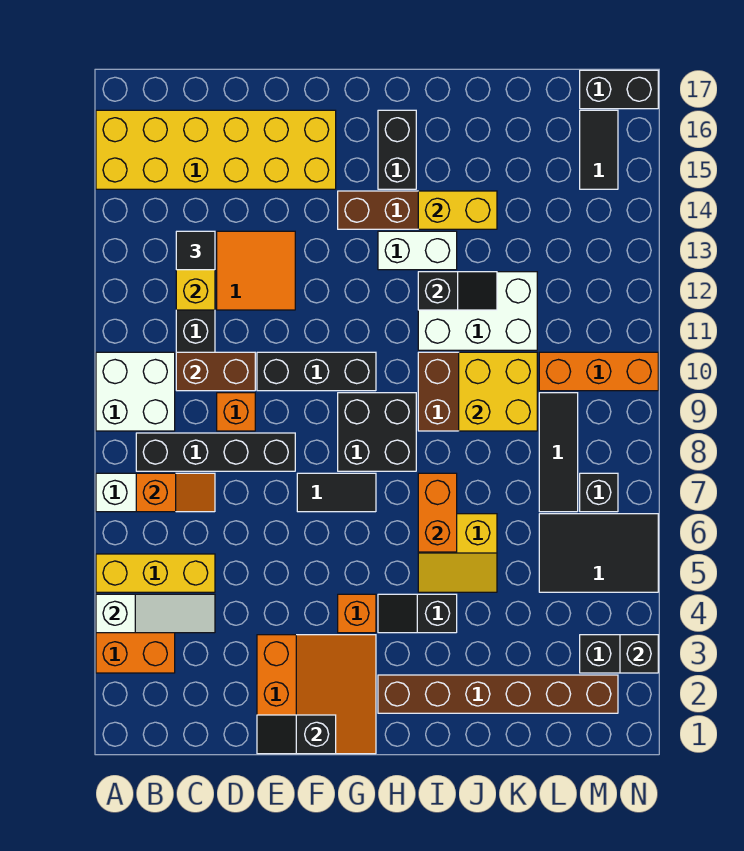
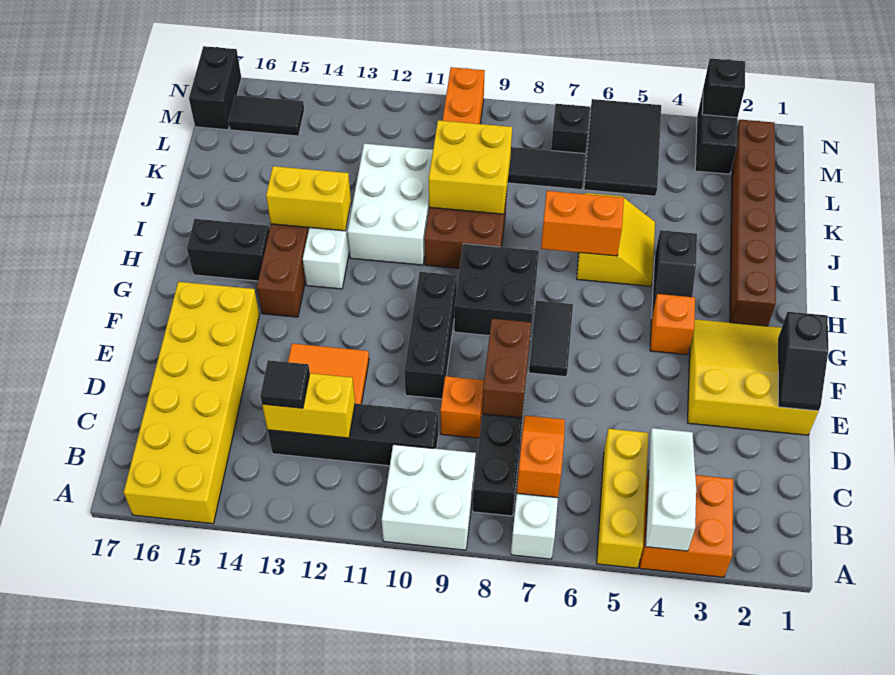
brown 1x2 brick [176,352,255,391] -> brown 1x2 brick moved to [482,319,531,418]
orange 3x3 slope [257,635,376,754] -> yellow 3x3 slope [688,319,818,435]
black 1x2 slope [418,272,497,310] -> none
yellow 1x2 brick [418,191,497,229] -> yellow 1x2 brick turned to [266,166,351,231]

